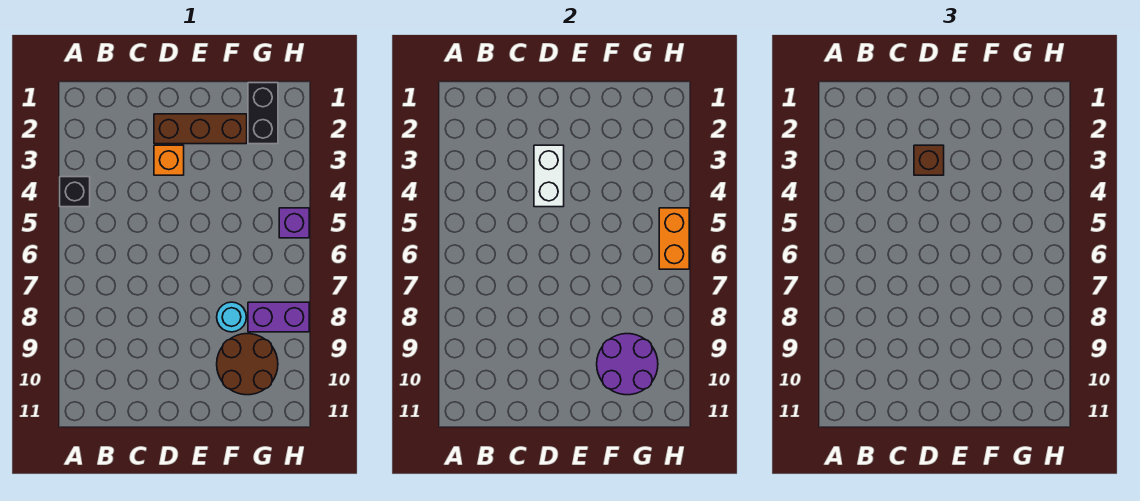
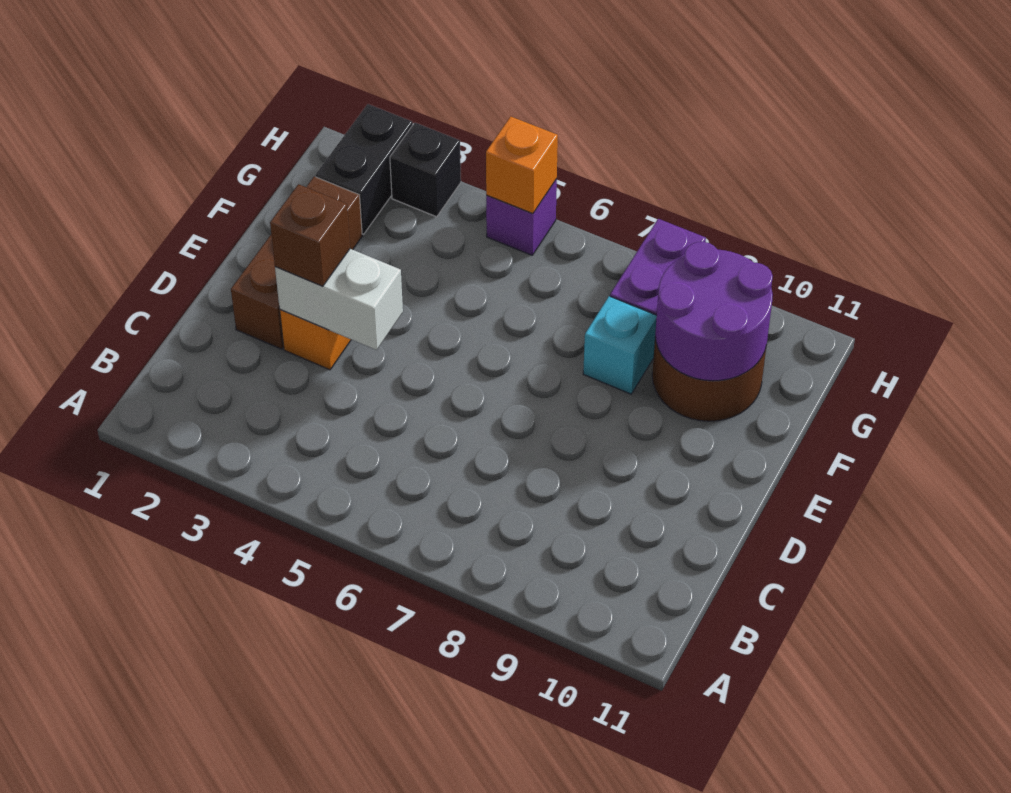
black 1x1 brick [60,177,90,207] -> black 1x1 brick moved to [390,123,461,217]
cyan 1x1 round brick [217,302,246,332] -> cyan 1x1 brick [583,296,657,394]
black 1x2 brick [248,83,278,144] -> black 1x2 brick turned to [315,104,413,234]
orange 1x2 brick [659,208,689,269] -> orange 1x1 brick [486,117,558,214]

